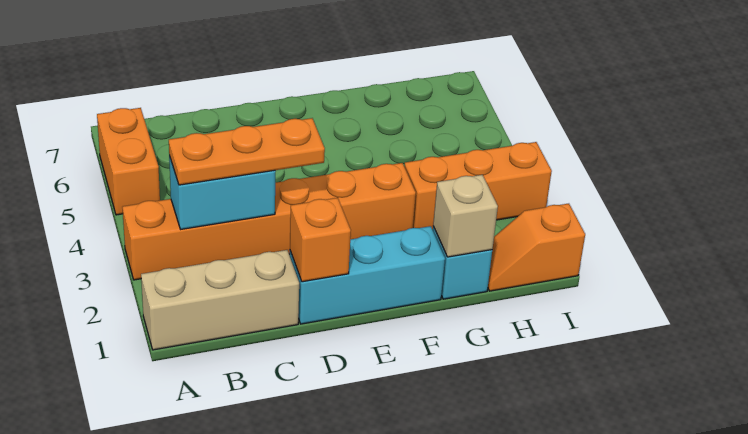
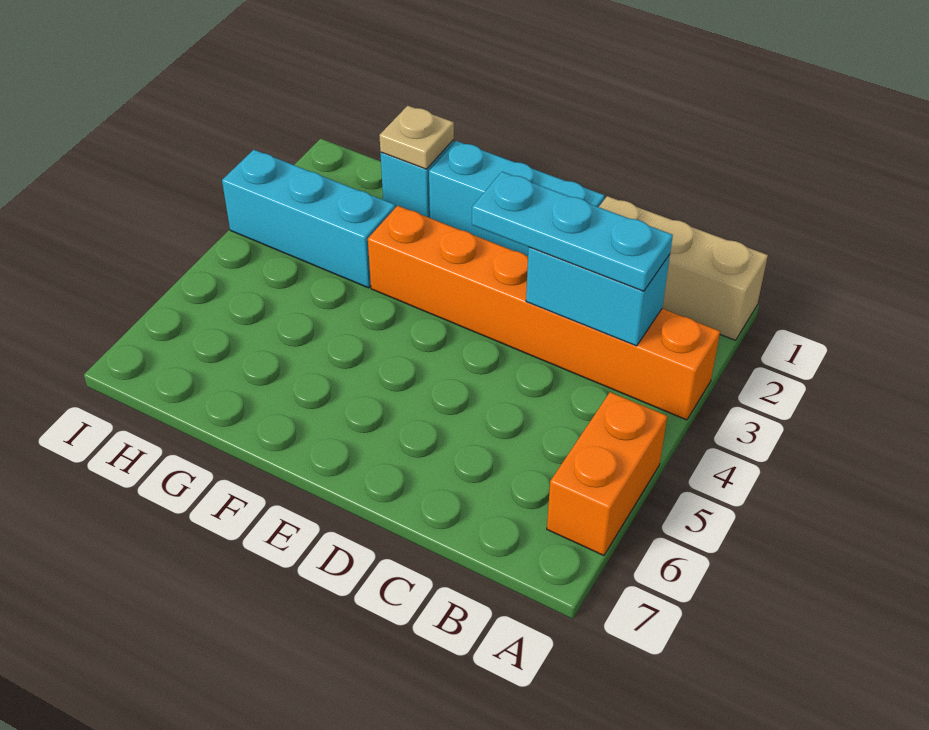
orange 1x3 plate [169,118,325,185] -> cyan 1x3 plate [472,172,673,291]
orange 1x1 brick [290,198,351,282] -> none
tan 1x1 brick [433,175,498,257] -> tan 1x1 plate [379,106,454,169]
orange 1x3 brick [404,142,552,229] -> cyan 1x3 brick [222,150,395,288]
orange 1x2 slope [488,204,585,291] -> none

